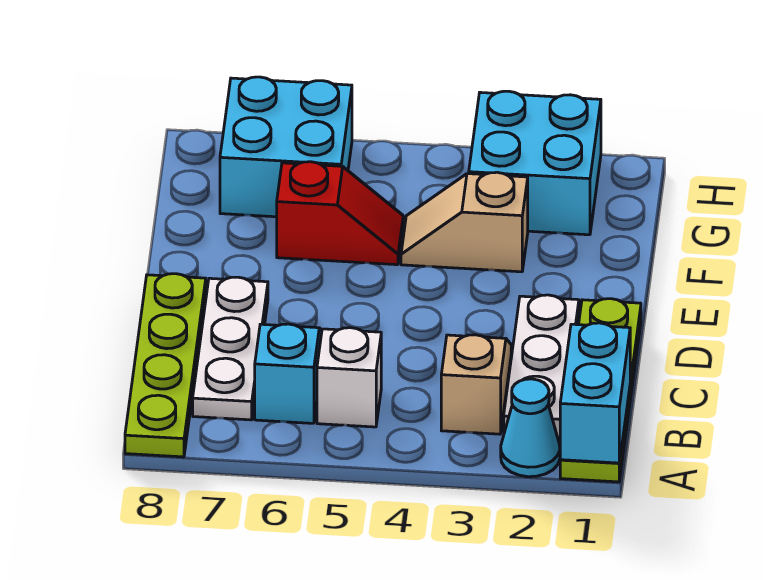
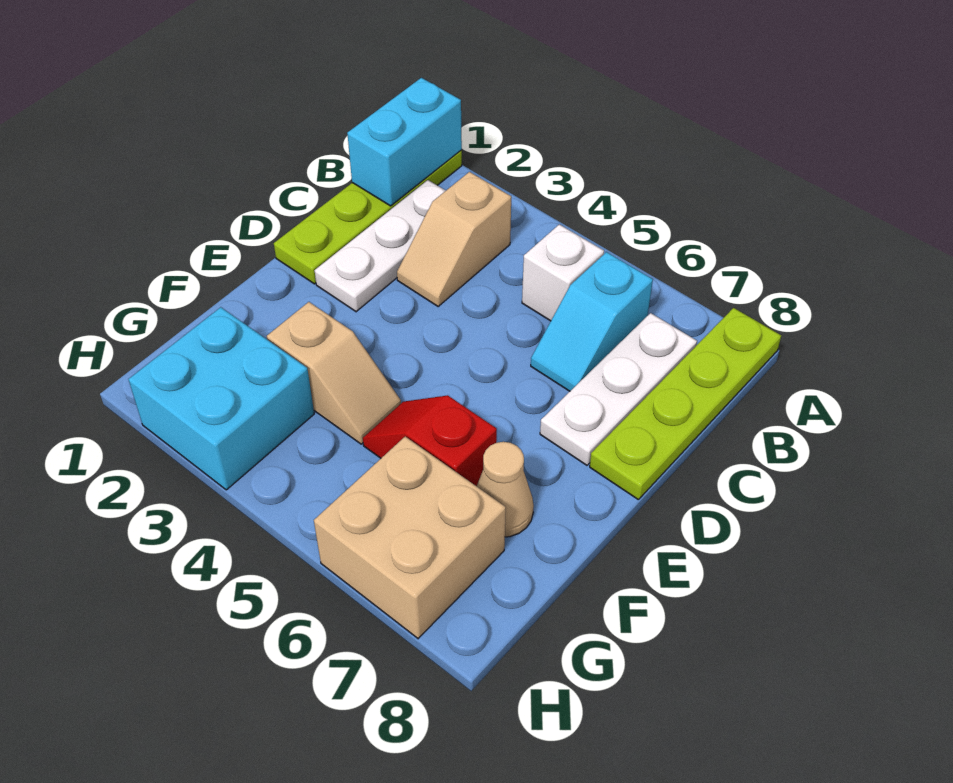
cyan 1x1 cone [501,379,560,477] -> none
none -> tan 1x1 cone [477,442,534,537]
cyan 2x2 brick [220,77,352,217] -> tan 2x2 brick [314,437,506,639]

